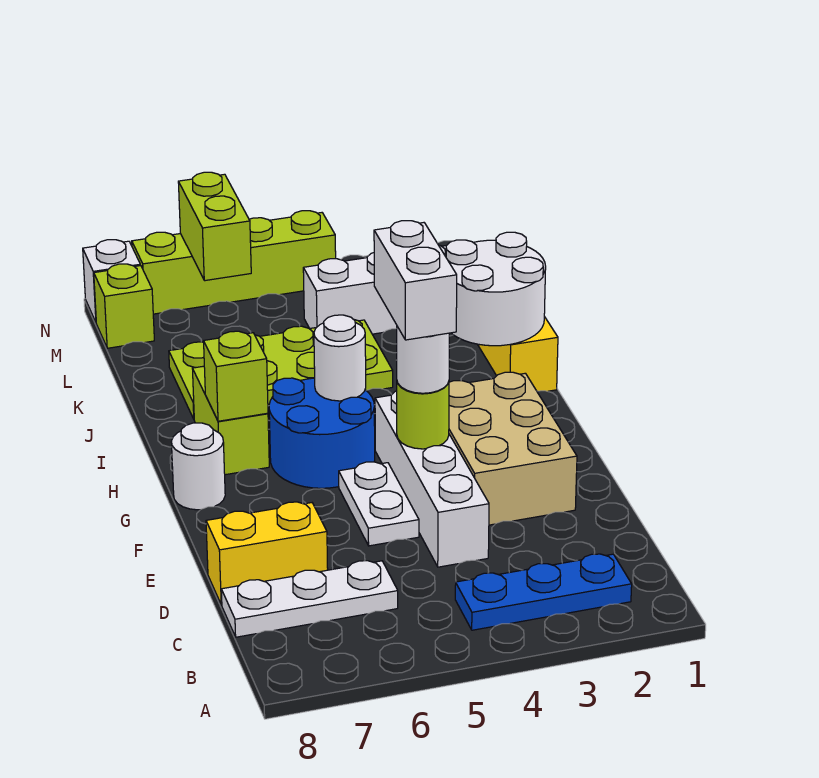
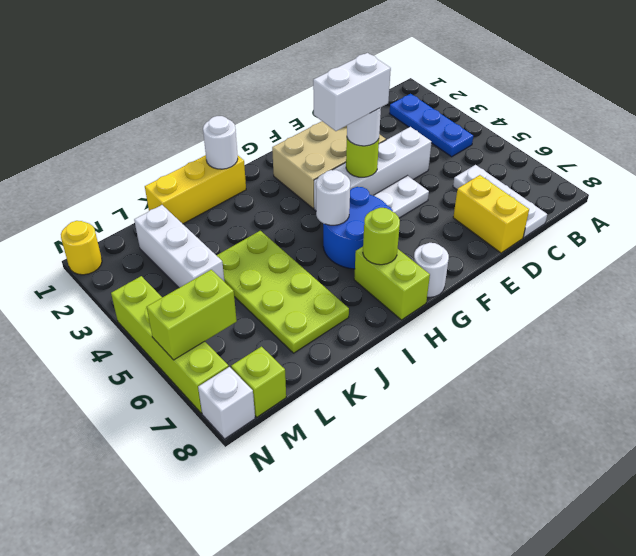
lime 1x2 brick [192,366,269,475] -> lime 1x2 brick turned to [354,247,430,320]
lime 1x1 brick [204,331,268,421] -> lime 1x1 round brick [363,208,400,265]
white 2x2 round brick [446,232,546,346] -> white 1x1 round brick [203,116,238,169]
none -> yellow 1x1 round brick [61,221,102,275]

